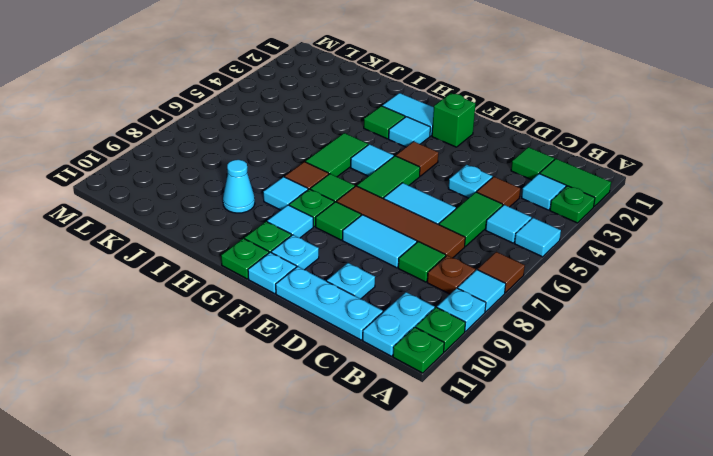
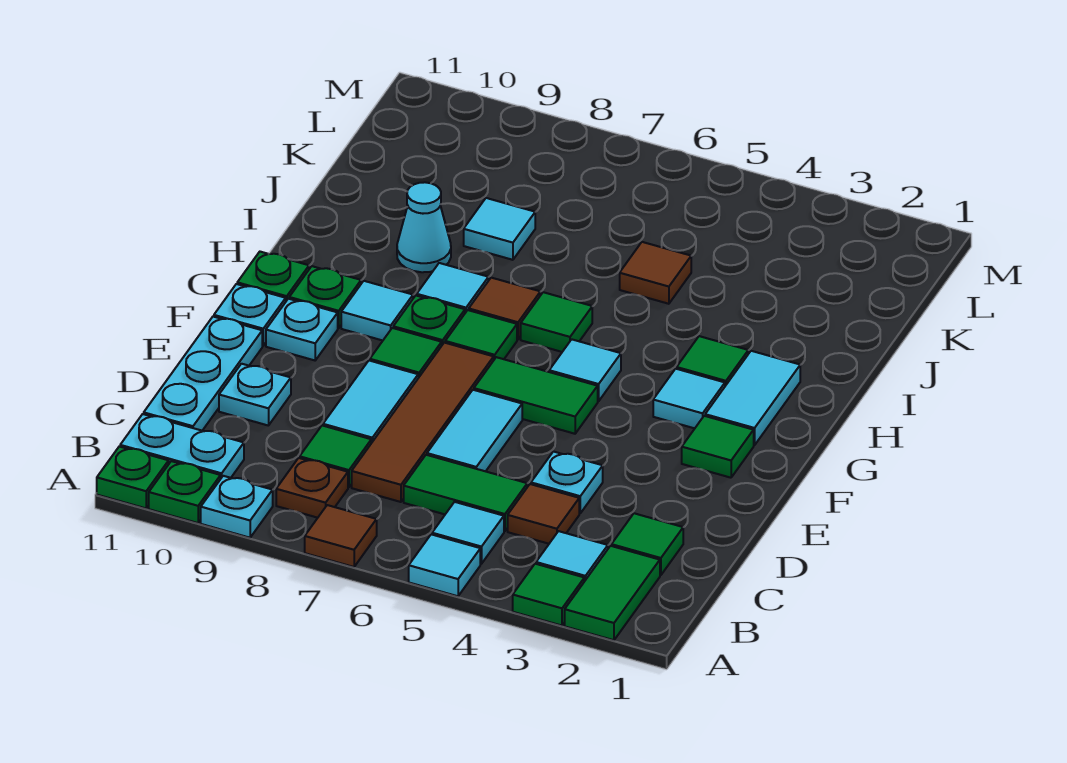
green 1x1 plate [550,186,595,223] -> green 1x1 tile [513,564,584,626]
cyan 1x1 tile [458,270,506,312] -> cyan 1x1 tile moved to [464,198,535,260]
green 1x1 brick [432,93,475,147] -> green 1x1 tile [682,416,754,478]
brown 1x1 tile [396,141,438,176] -> brown 1x1 tile moved to [620,242,691,304]
green 1x2 tile [305,133,368,177] -> green 1x1 tile [521,292,592,352]

